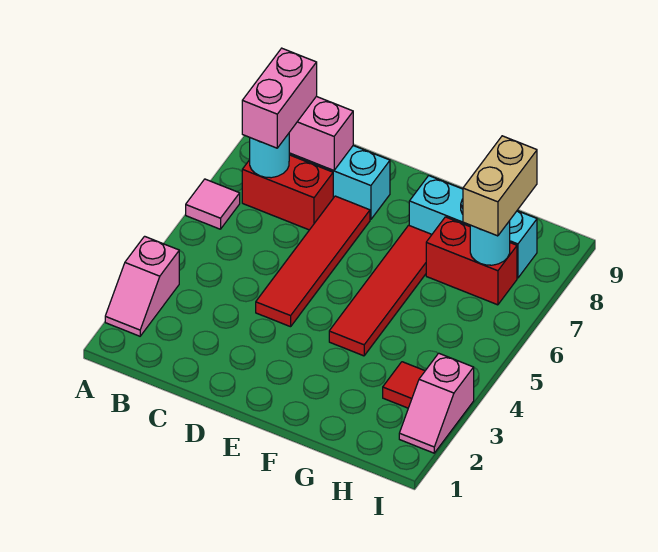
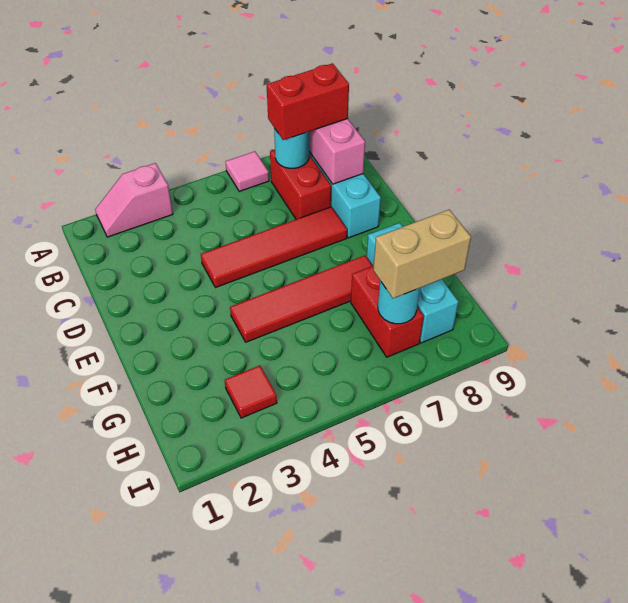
pink 1x2 brick [242,48,317,148] -> red 1x2 brick [266,63,349,140]
pink 1x2 slope [399,353,474,453] -> none

